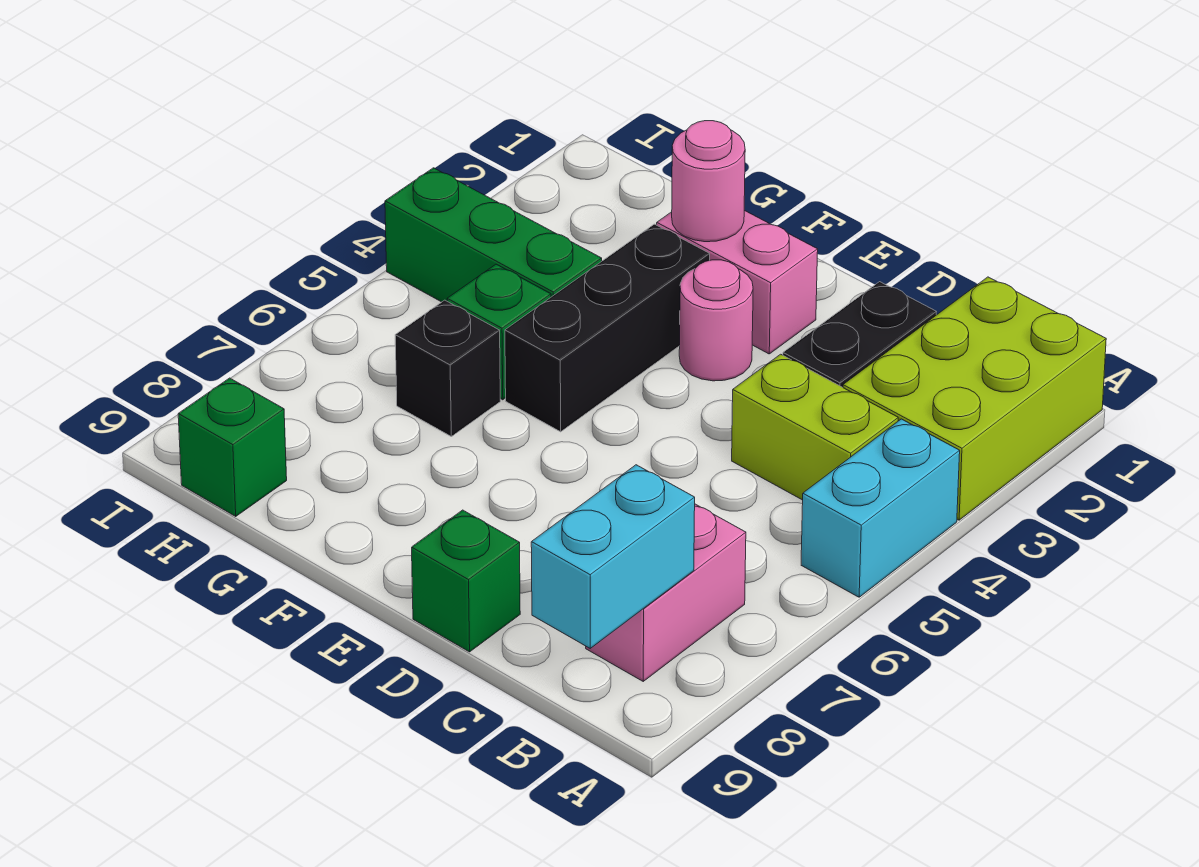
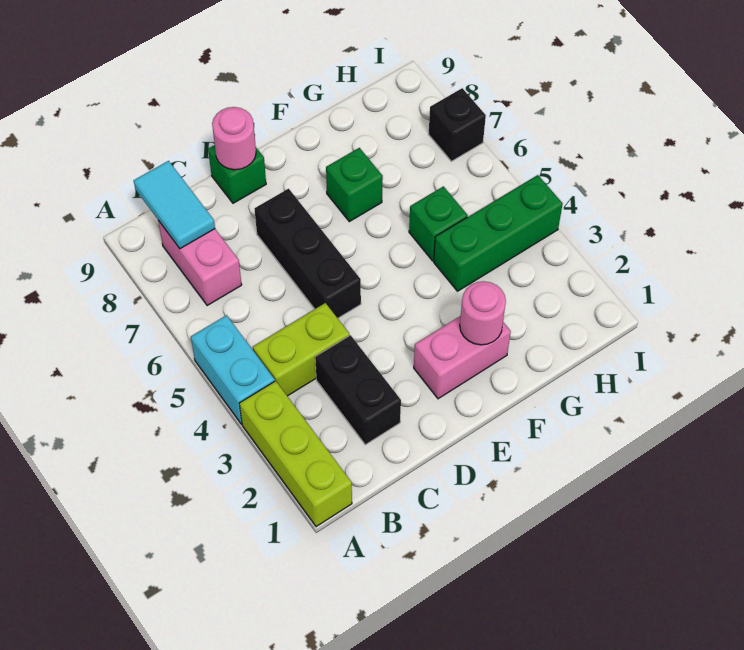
lime 2x3 brick [843,277,1106,520] -> lime 1x3 brick [240,381,352,527]
cyan 1x2 brick [531,465,695,648] -> cyan 1x2 tile [134,161,215,249]
pink 1x1 round brick [679,260,753,381] -> pink 1x1 round brick moved to [212,107,256,170]
black 1x3 brick [505,224,710,432] -> black 1x3 brick moved to [255,189,361,318]
black 1x1 brick [395,300,500,436] -> black 1x1 brick moved to [429,88,486,161]
green 1x1 brick [178,378,287,516] -> green 1x1 brick moved to [326,148,383,222]

